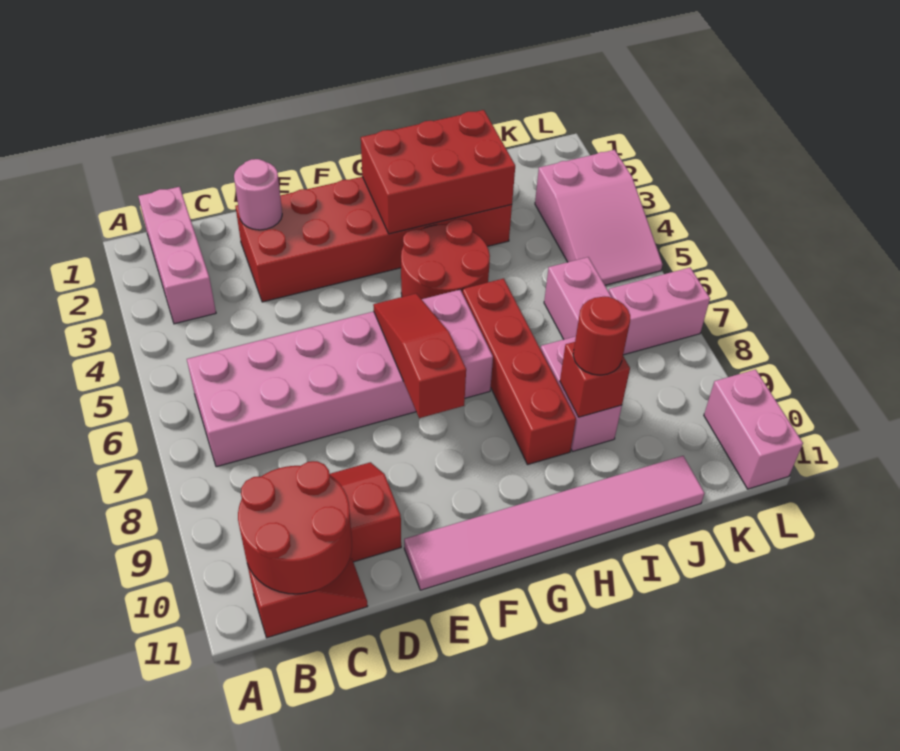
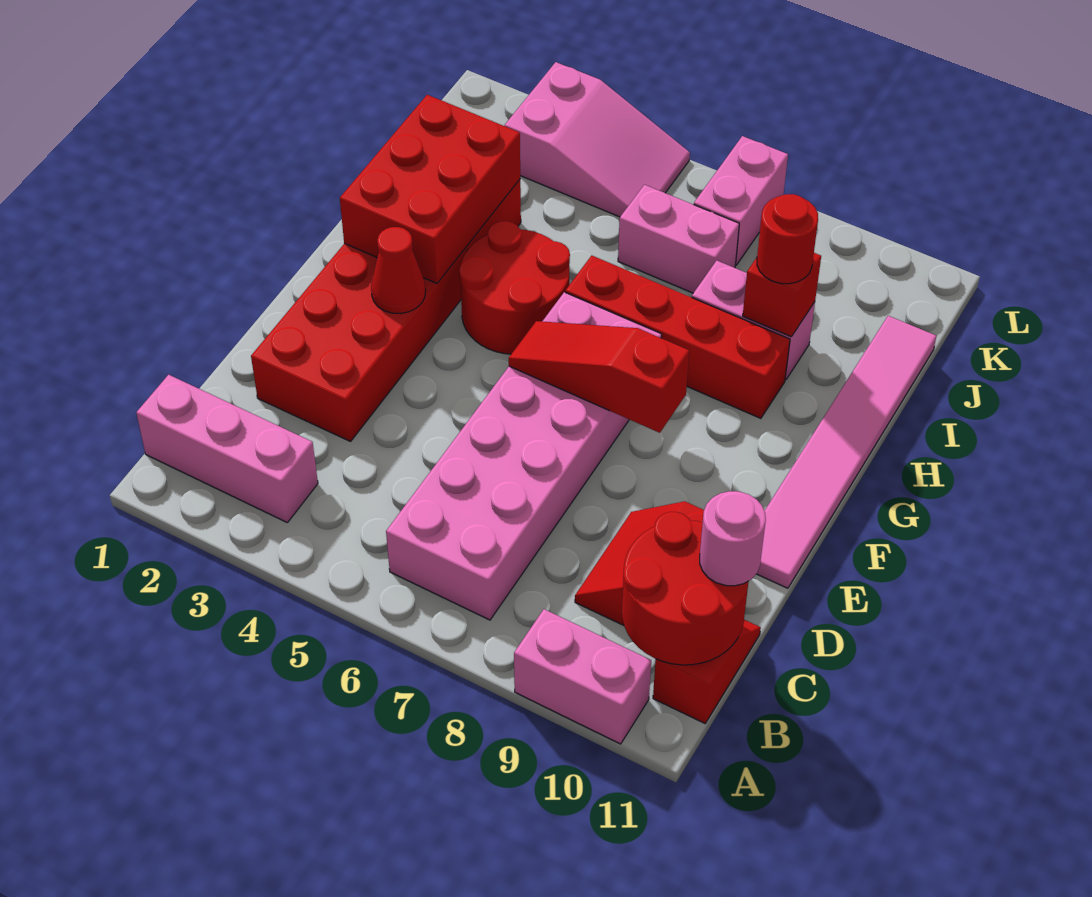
pink 1x1 round brick [234,159,282,230] -> pink 1x1 round brick moved to [700,491,766,586]
none -> red 1x1 cone [371,227,426,314]
pink 1x2 brick [704,369,803,489] -> pink 1x2 brick moved to [514,609,651,744]

